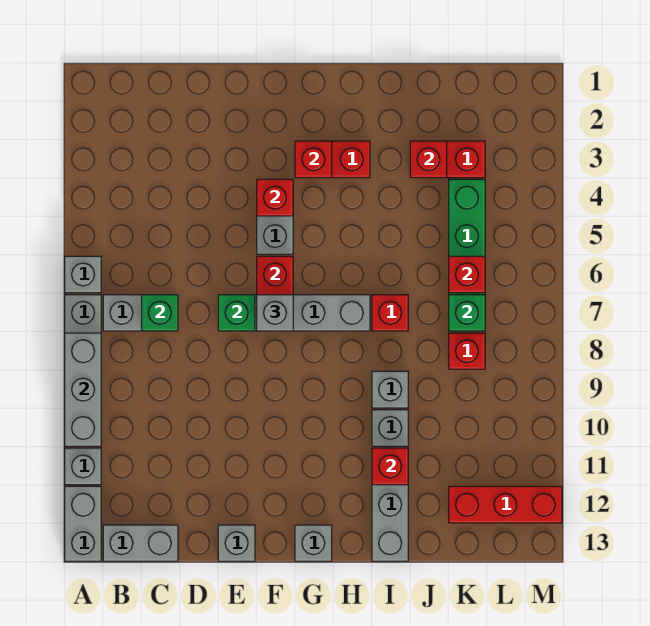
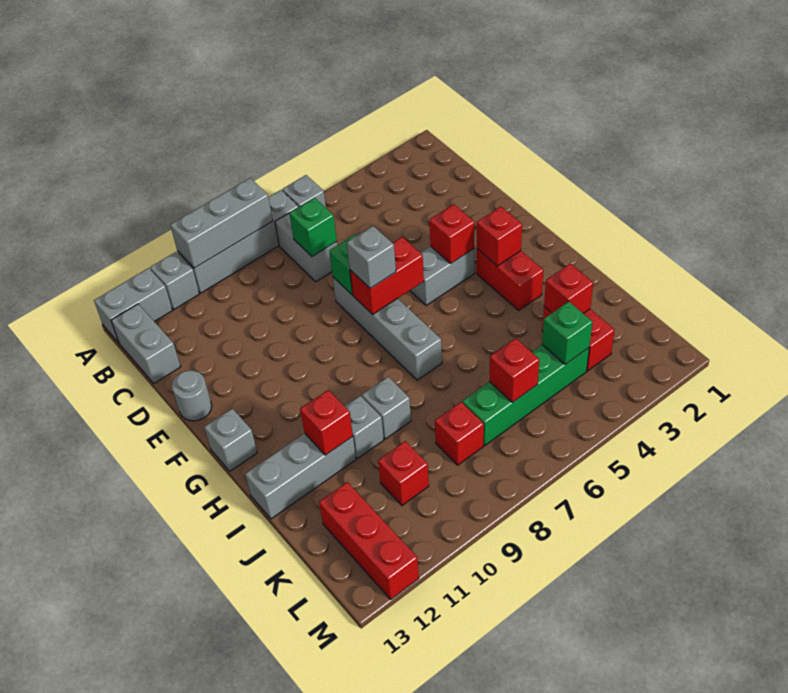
grey 1x1 brick [218,525,255,561] -> grey 1x1 round brick [172,370,212,421]
red 1x1 brick [372,295,408,331] -> red 1x1 brick moved to [378,441,429,506]
green 1x1 brick [449,295,485,331] -> green 1x1 brick moved to [542,302,592,364]

